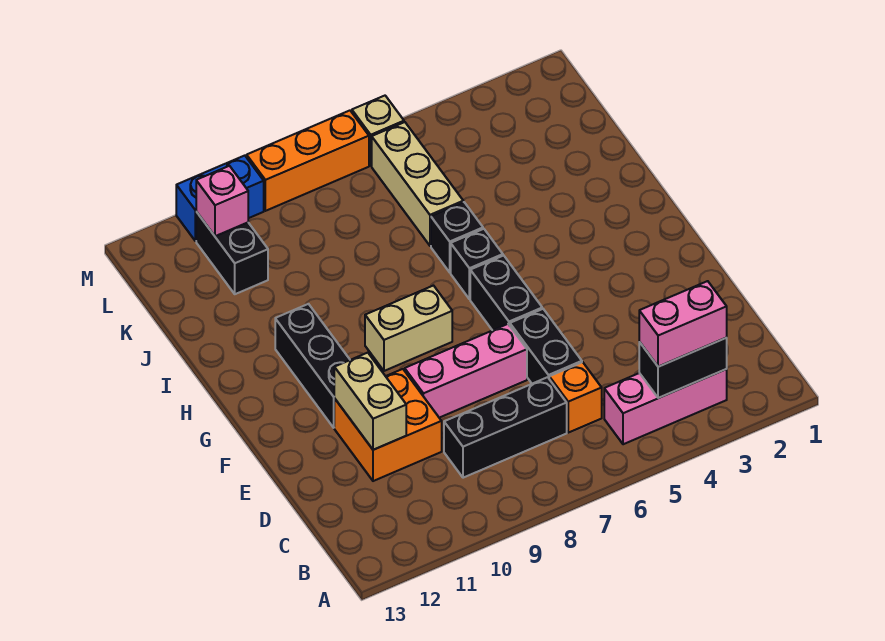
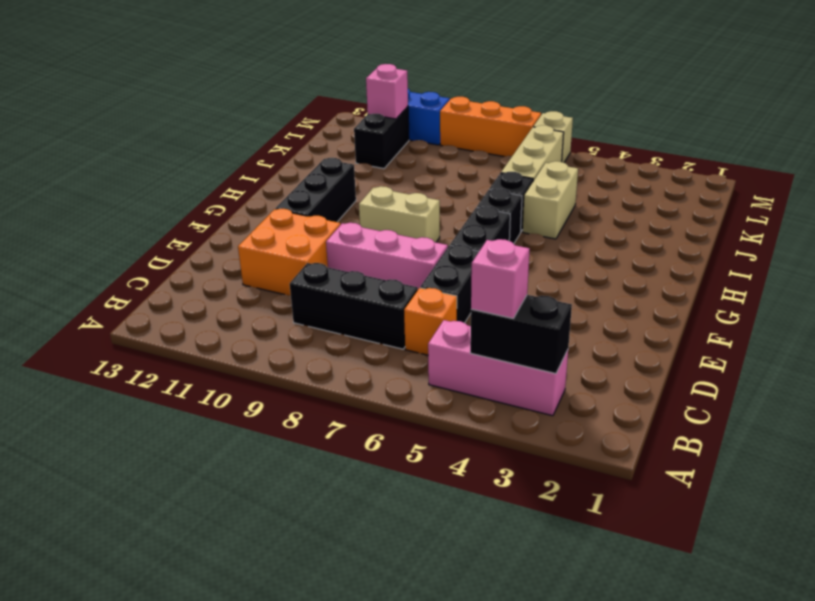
pink 1x2 brick [639,281,727,367] -> pink 1x1 brick [471,239,530,318]
tan 1x2 brick [334,353,406,450] -> tan 1x2 brick moved to [523,161,578,239]

